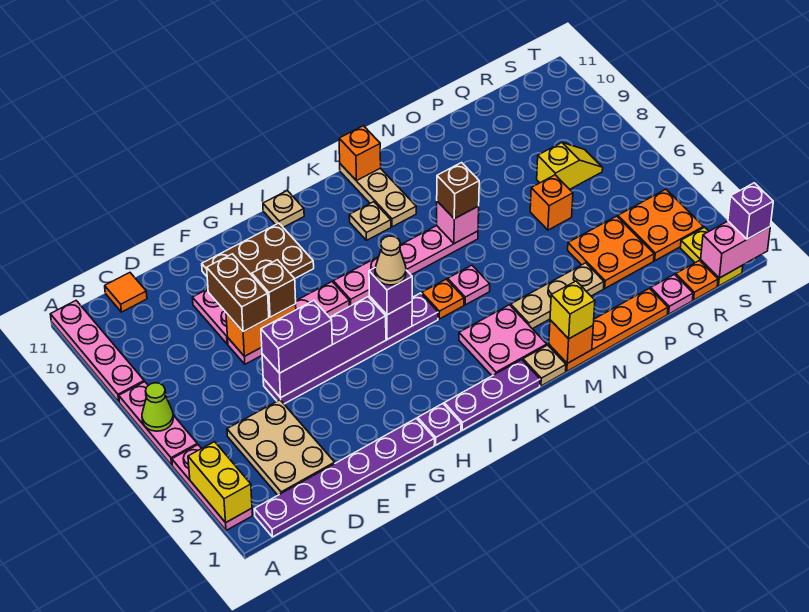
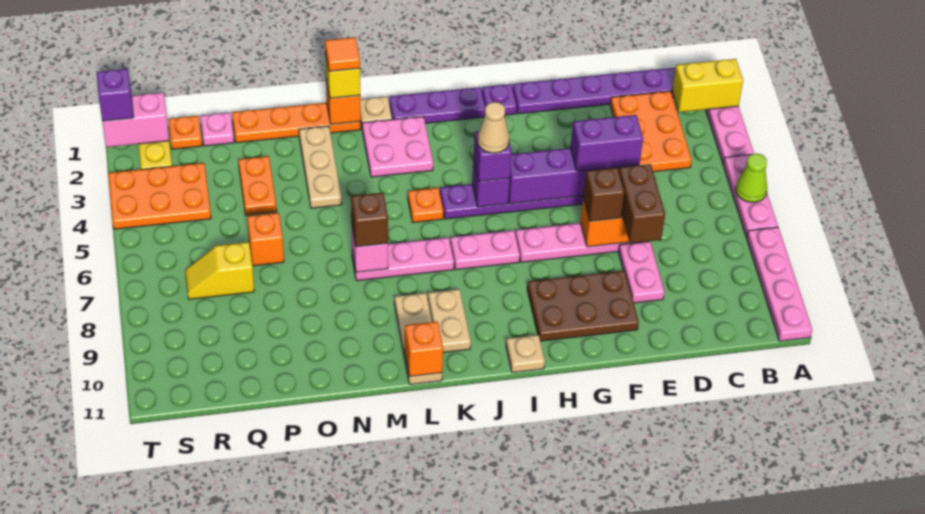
yellow 1x2 brick [188,442,252,523] -> yellow 1x2 brick turned to [672,59,743,112]
tan 2x3 plate [227,400,335,495] -> orange 2x3 plate [610,91,692,172]
orange 1x1 tile [105,273,147,312] -> orange 1x1 tile moved to [325,37,360,71]
tan 1x1 plate [349,202,391,240] -> tan 1x2 plate [428,289,471,352]
pink 1x1 plate [448,265,490,305] -> none
tan 1x3 plate [511,263,604,329] -> tan 1x3 plate turned to [299,126,342,208]
orange 2x2 plate [568,216,654,288] -> orange 1x2 plate [239,156,277,215]
orange 2x2 plate [618,189,704,261] -> orange 2x3 plate [108,163,211,229]

